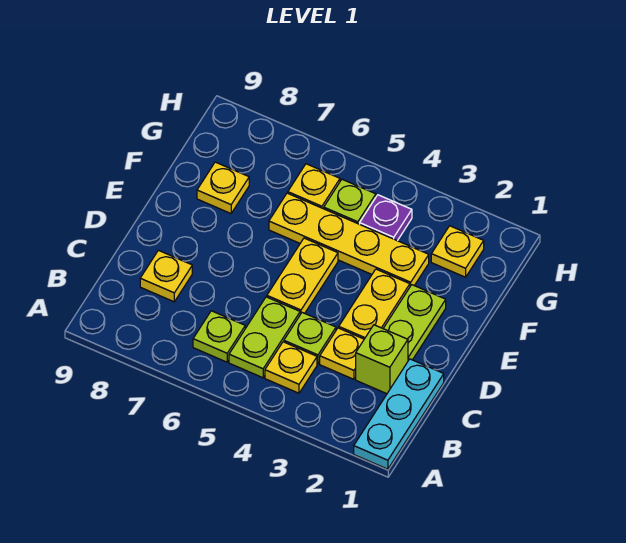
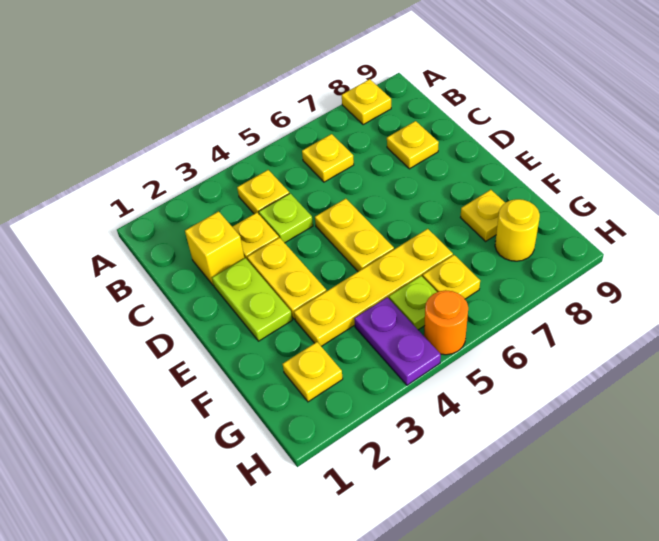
cyan 1x3 plate [354,359,444,469] -> none
none -> yellow 1x1 plate [342,79,391,125]
lime 1x2 plate [229,297,300,378] -> none
lime 1x1 plate [193,311,245,362] -> yellow 1x1 plate [302,134,354,182]
lime 1x1 brick [356,325,408,394] -> yellow 1x1 brick [185,211,244,285]
purple 1x1 plate [360,195,412,241] -> purple 1x2 plate [354,297,441,385]
none -> yellow 1x1 round brick [495,199,540,261]
none -> orange 1x1 round brick [424,290,468,355]

